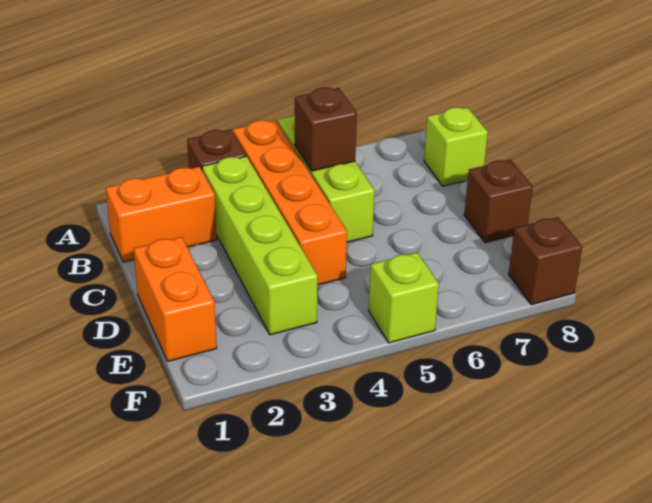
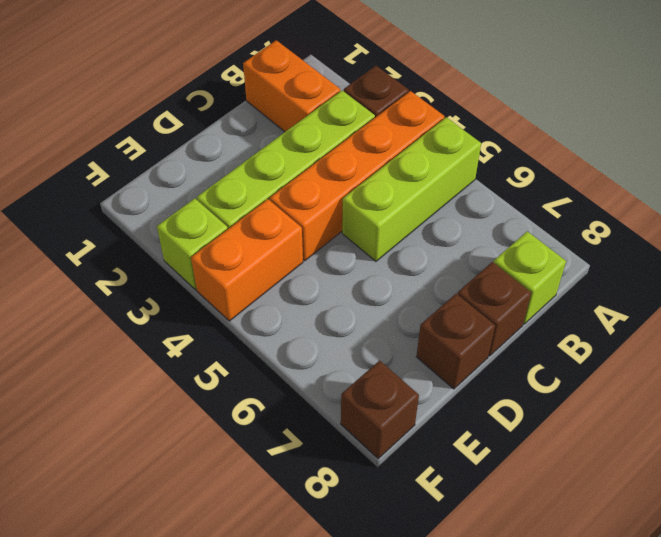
brown 1x1 brick [295,88,357,171] -> brown 1x1 brick moved to [458,262,531,356]
orange 1x2 brick [134,237,217,361] -> orange 1x2 brick moved to [191,199,303,321]
lime 1x1 brick [369,252,439,343] -> lime 1x1 brick moved to [157,198,228,290]

